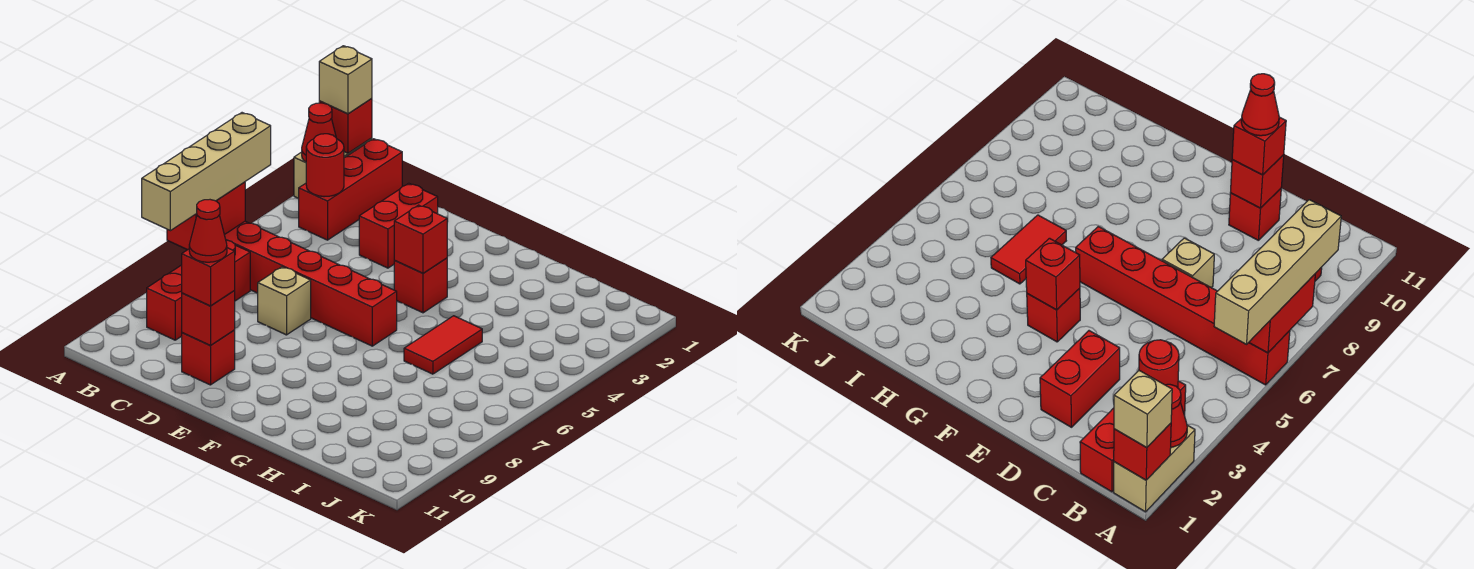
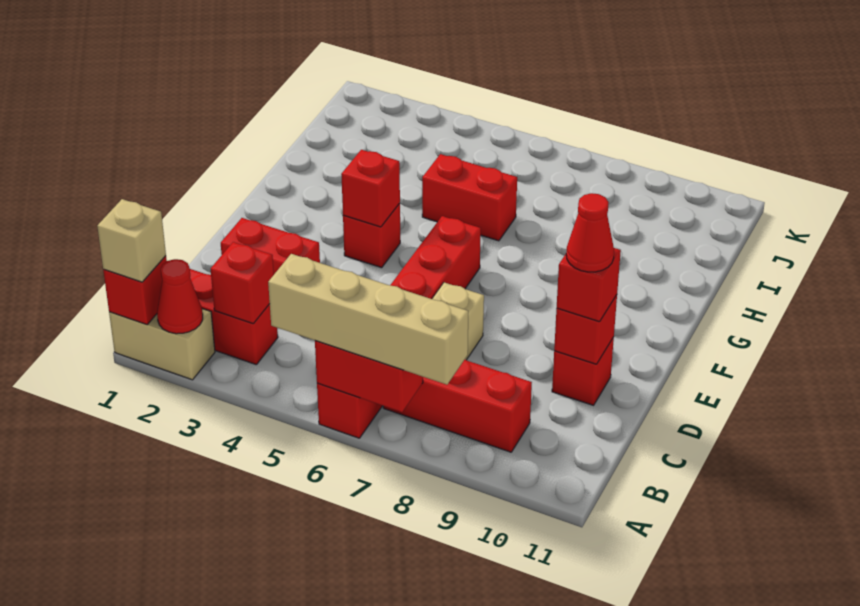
red 1x1 round brick [306,134,344,197] -> red 1x1 brick [211,242,274,324]
red 1x2 tile [404,316,482,374] -> red 1x2 brick [422,154,517,241]

